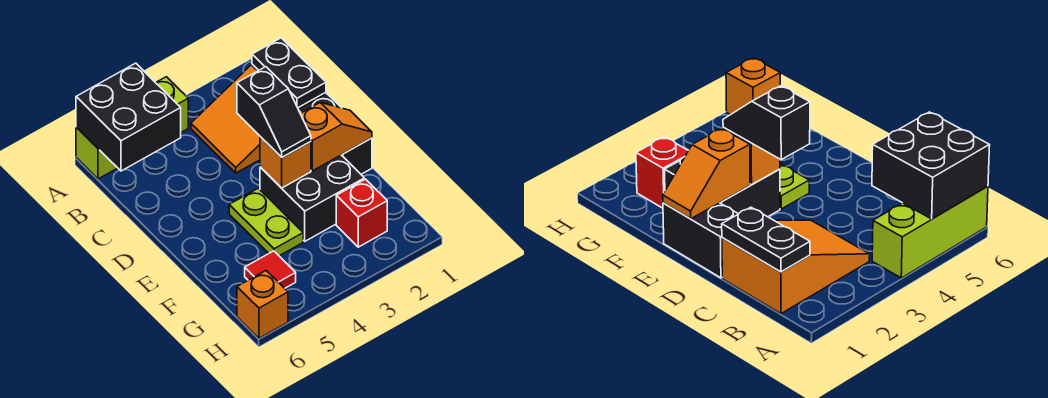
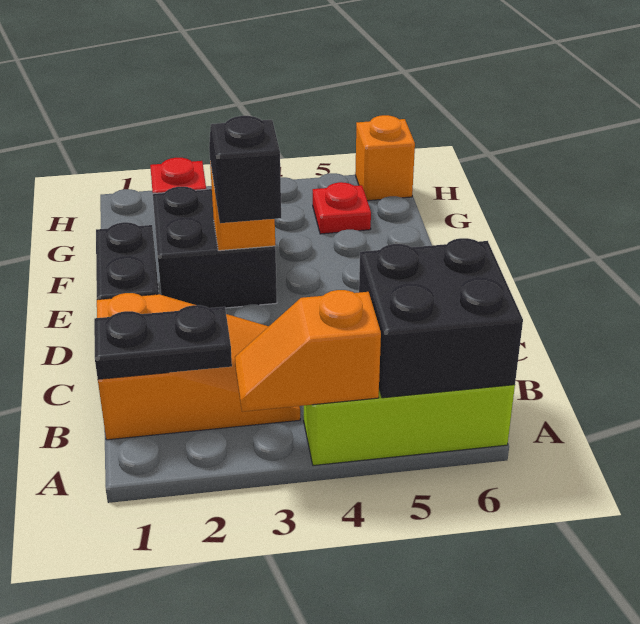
black 1x2 plate [252,38,326,108] -> black 1x2 plate turned to [94,305,232,379]
orange 1x2 slope [300,103,372,171] -> orange 1x2 slope moved to [235,290,381,412]
lime 1x2 plate [229,188,303,256] -> none
red 1x1 tile [245,251,296,288] -> red 1x1 plate [313,182,371,234]

